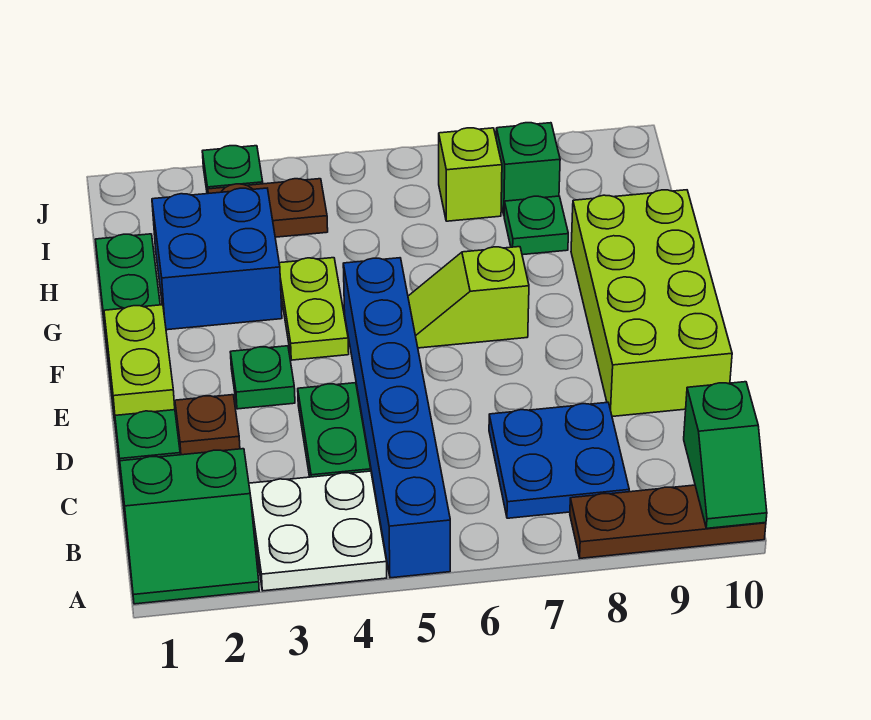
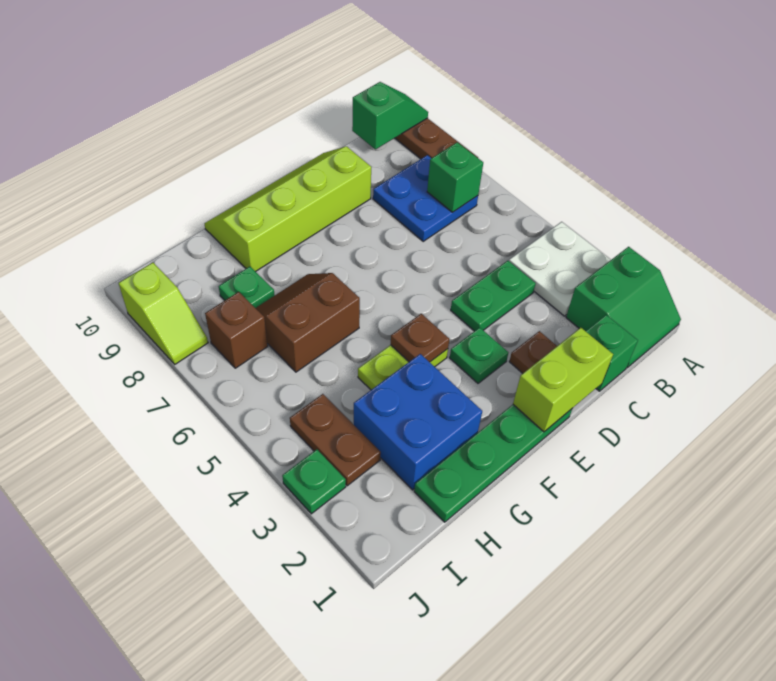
green 2x2 slope [120,449,259,604] -> green 2x2 slope turned to [566,247,681,368]
blue 1x6 brick [343,258,450,578] -> none
lime 2x4 brick [571,190,732,416] -> lime 2x4 slope [204,146,371,272]
none -> brown 1x1 plate [391,314,449,362]
lime 1x2 slope [408,247,529,348] -> lime 1x2 slope moved to [119,263,208,364]
none -> brown 2x2 slope [256,273,360,372]
lime 1x1 brick [439,128,502,221] -> brown 1x1 brick [205,292,268,368]
green 1x1 brick [496,123,560,214] -> green 1x1 brick moved to [427,142,483,212]

